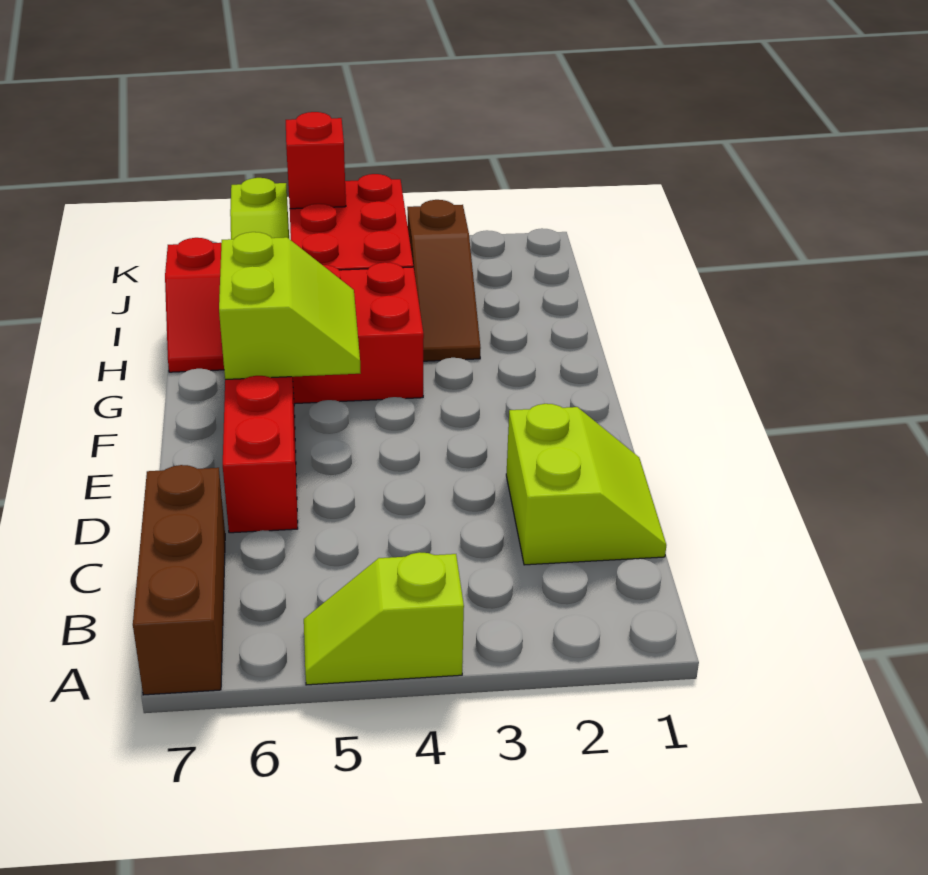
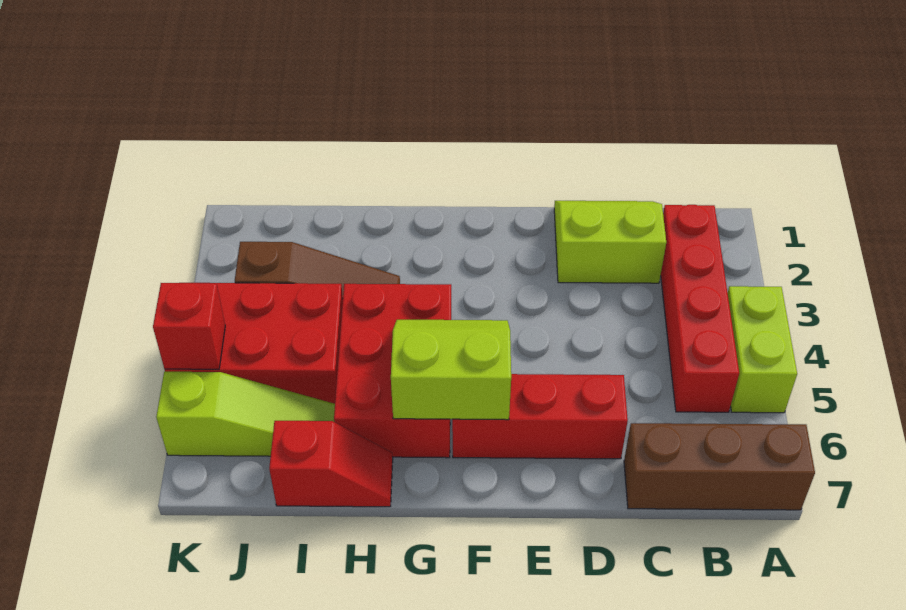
lime 1x2 slope [304,552,464,685] -> lime 1x2 brick [728,286,797,413]
none -> red 1x4 brick [661,205,739,412]

